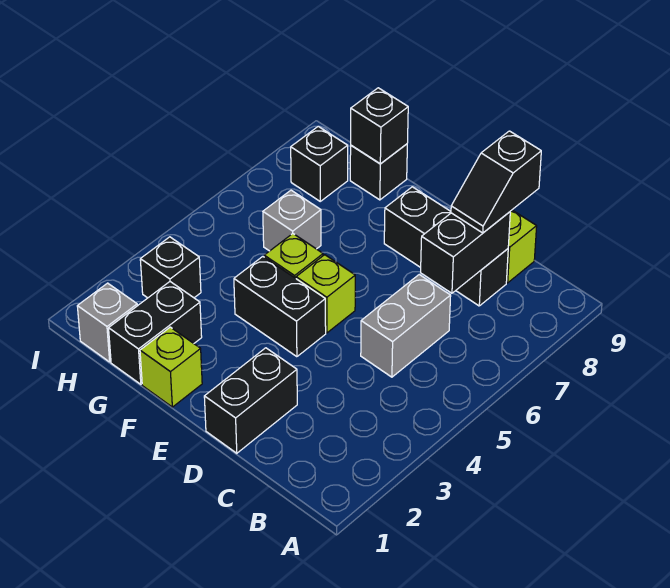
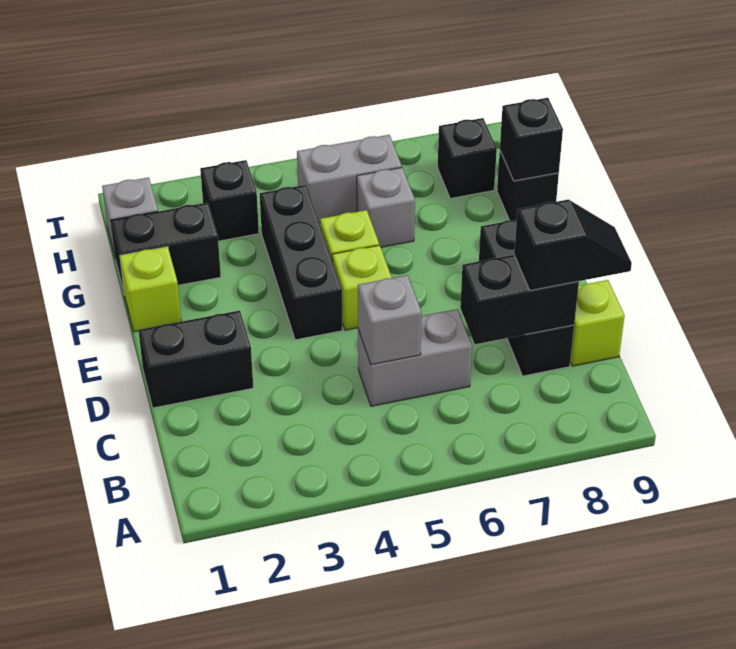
none -> grey 1x1 brick [358,275,422,365]
black 1x2 slope [451,131,541,233] -> black 1x2 slope turned to [514,200,632,290]
black 1x2 brick [234,257,326,357] -> black 1x3 brick [260,185,343,340]
none -> grey 1x2 brick [297,135,402,223]

